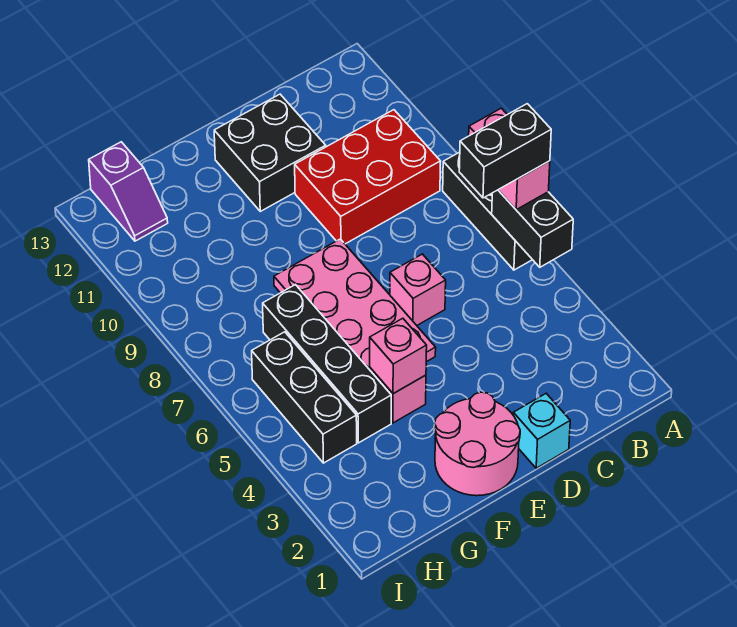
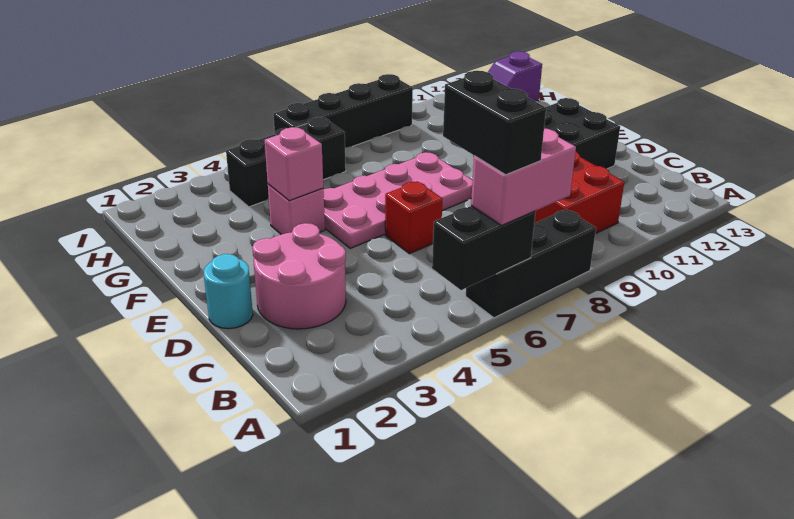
cyan 1x1 brick [513,394,570,468] -> cyan 1x1 round brick [204,254,253,329]
pink 1x1 brick [390,254,446,325] -> red 1x1 brick [385,181,443,254]
pink 2x2 round brick [435,392,520,496] -> pink 2x2 round brick moved to [252,223,346,329]
black 1x4 brick [263,285,391,443] -> black 1x4 brick moved to [273,74,413,147]

